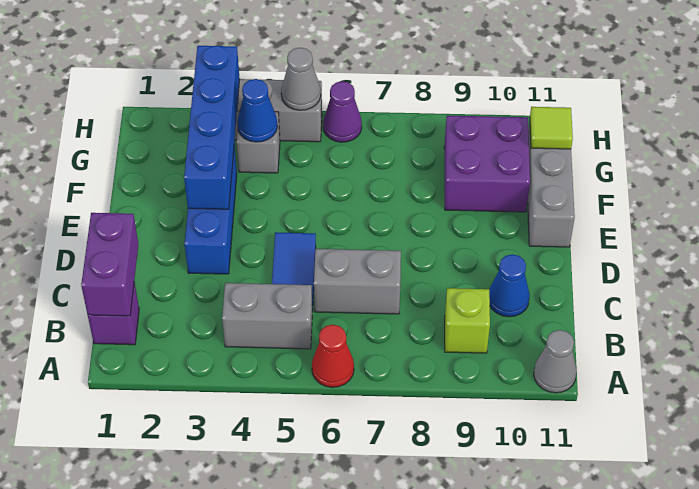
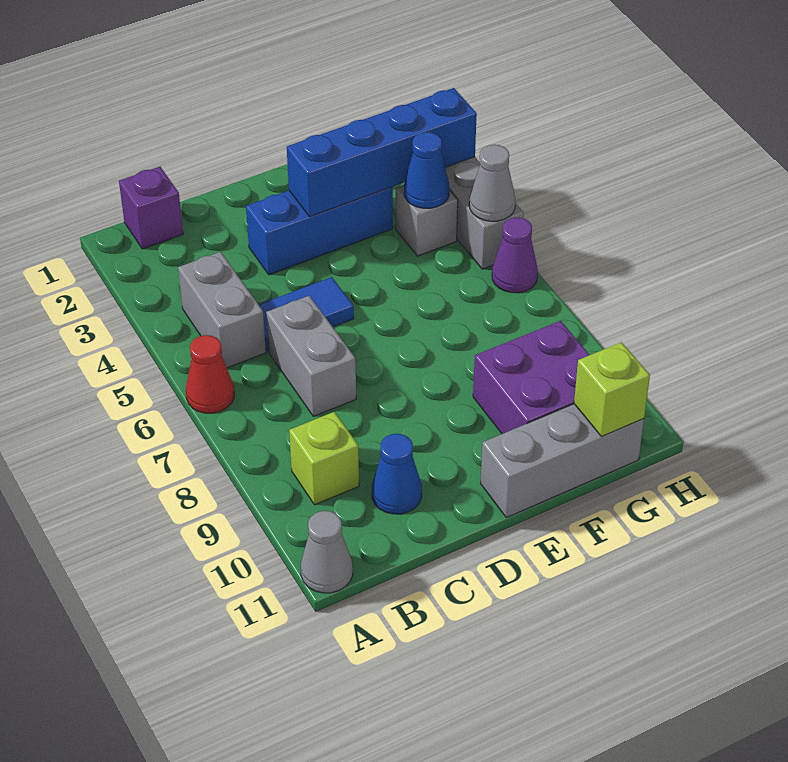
purple 1x2 brick [81,213,138,316] -> none
lime 1x1 tile [530,107,573,149] -> lime 1x1 brick [574,342,650,436]

